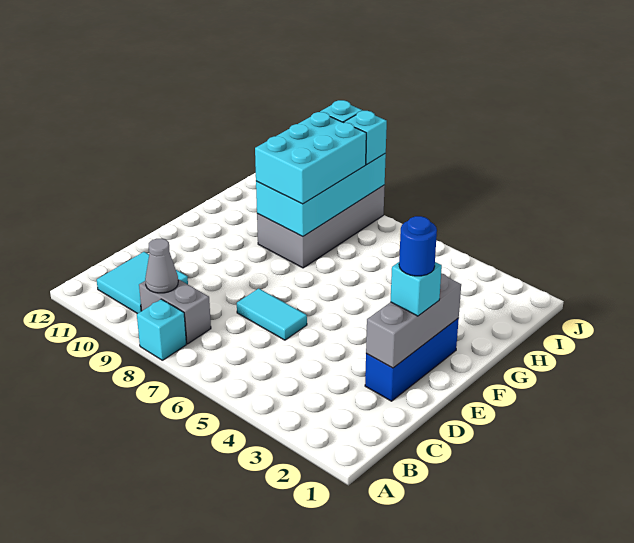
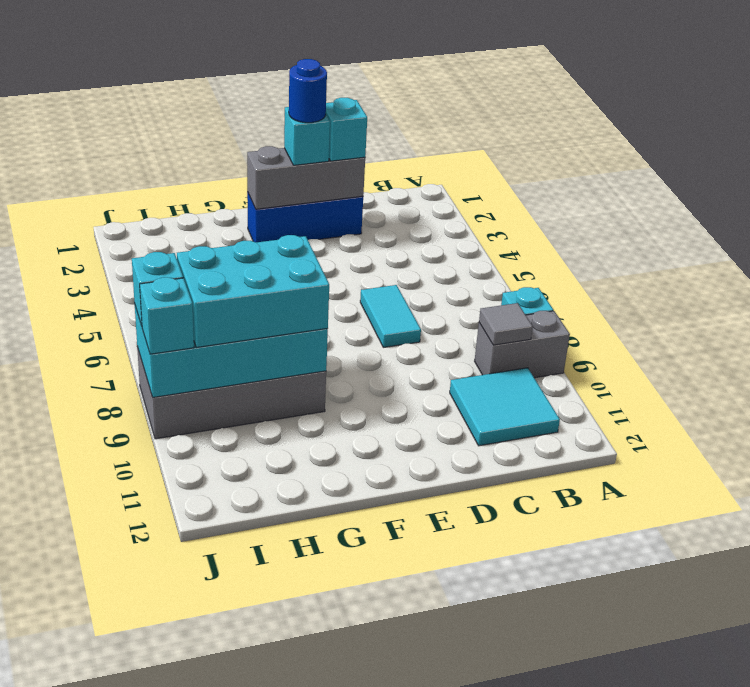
grey 1x2 brick [139,279,211,344] -> grey 1x2 brick turned to [475,311,570,378]
grey 1x1 cone [145,238,178,293] -> grey 1x1 tile [479,303,533,345]
none -> cyan 1x1 brick [326,98,367,161]

